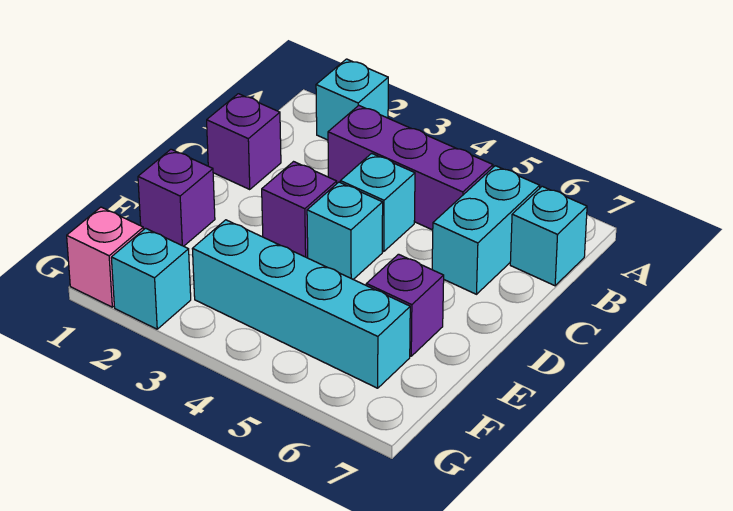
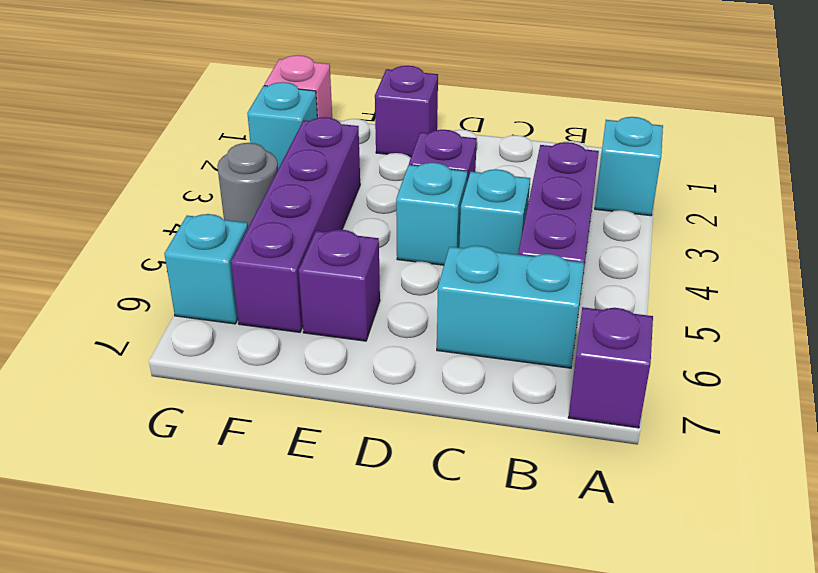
cyan 1x1 brick [510,186,587,286] -> cyan 1x1 brick moved to [164,214,248,324]
purple 1x1 brick [207,94,281,190] -> purple 1x1 brick moved to [568,307,653,428]
cyan 1x4 brick [192,220,410,388] -> purple 1x4 brick [231,117,360,332]
none -> grey 1x1 round brick [217,143,278,227]

